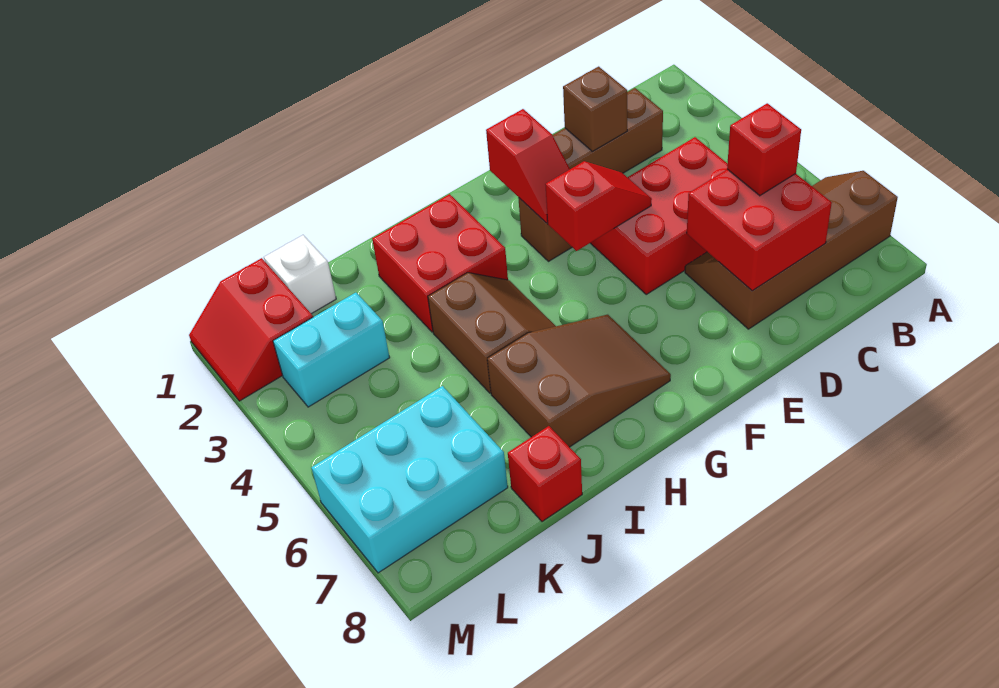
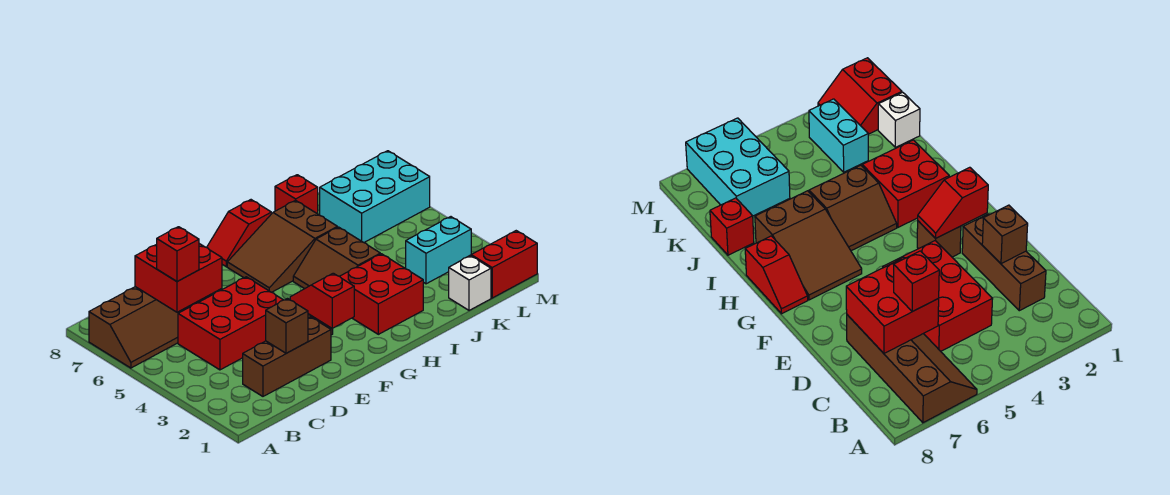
red 1x2 slope [545,161,652,251] -> red 1x2 slope moved to [207,200,271,267]
red 2x2 slope [189,258,313,401] -> red 2x2 slope turned to [468,231,537,298]

